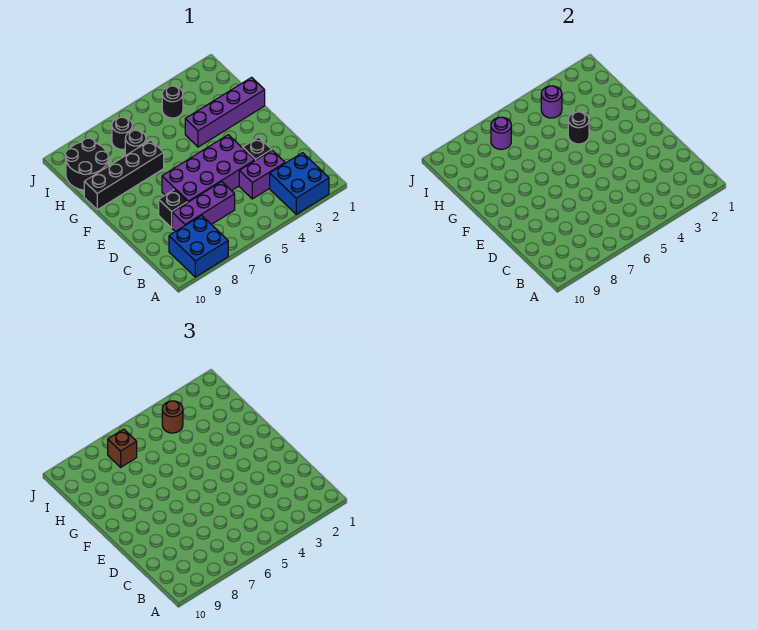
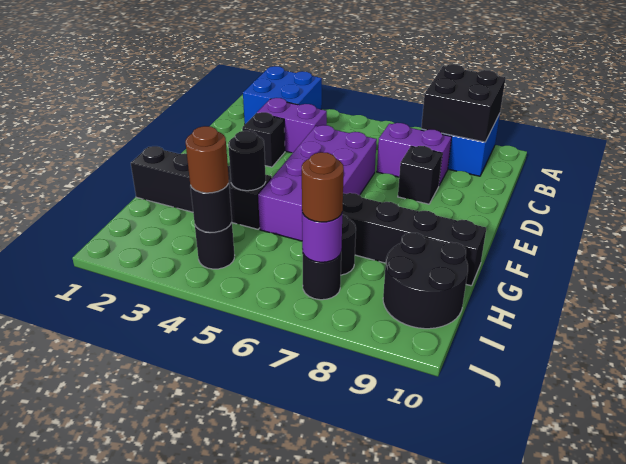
none -> black 2x2 brick [421,64,506,142]
purple 1x3 brick [172,182,235,232] -> purple 1x2 brick [377,123,452,185]
purple 2x4 brick [162,135,255,202] -> purple 2x4 brick turned to [258,125,377,241]
purple 1x4 brick [185,77,265,147] -> black 1x4 brick [131,146,272,229]
purple 1x1 round brick [541,86,562,118] -> black 1x1 round brick [190,183,232,232]
brown 1x1 brick [108,429,137,467] -> brown 1x1 round brick [302,152,344,222]

